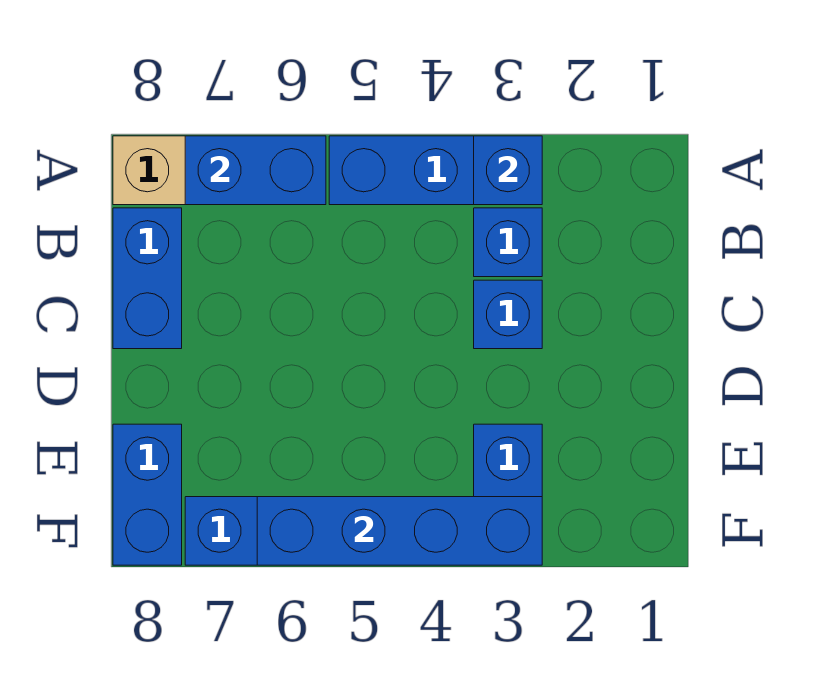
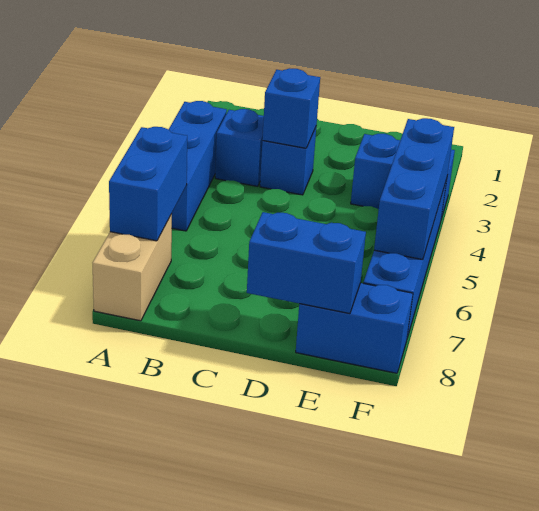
blue 1x1 brick [474,136,542,205] -> blue 1x1 brick moved to [262,68,320,148]
blue 1x2 brick [113,208,182,349] -> blue 1x2 brick moved to [247,212,366,314]
blue 1x4 brick [257,497,542,565] -> blue 1x3 brick [374,118,454,260]

